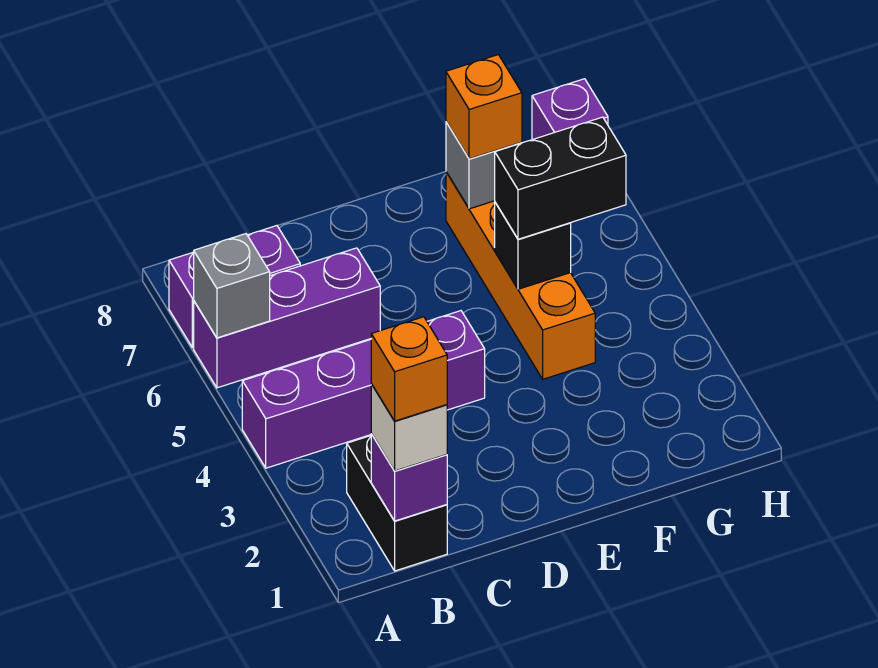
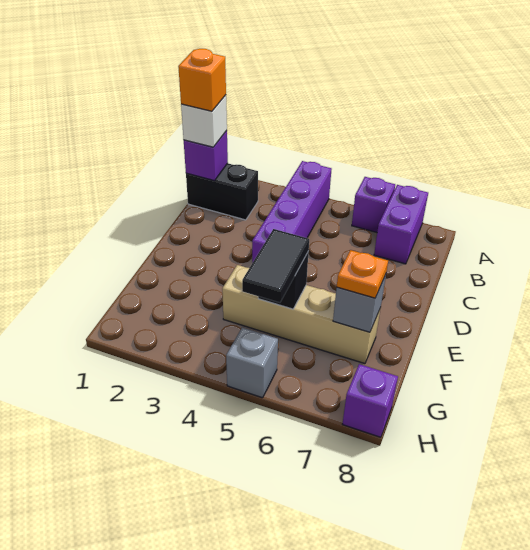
purple 1x3 brick [194,248,380,388] -> purple 1x1 brick [352,177,395,232]
grey 1x1 brick [194,234,270,338] -> grey 1x1 brick moved to [226,328,278,398]
orange 1x4 brick [446,172,595,379] -> tan 1x4 brick [222,265,380,364]
black 1x2 brick [495,117,626,239] -> black 1x2 tile [242,229,309,303]
orange 1x1 brick [446,55,522,159] -> orange 1x1 plate [337,250,388,298]

